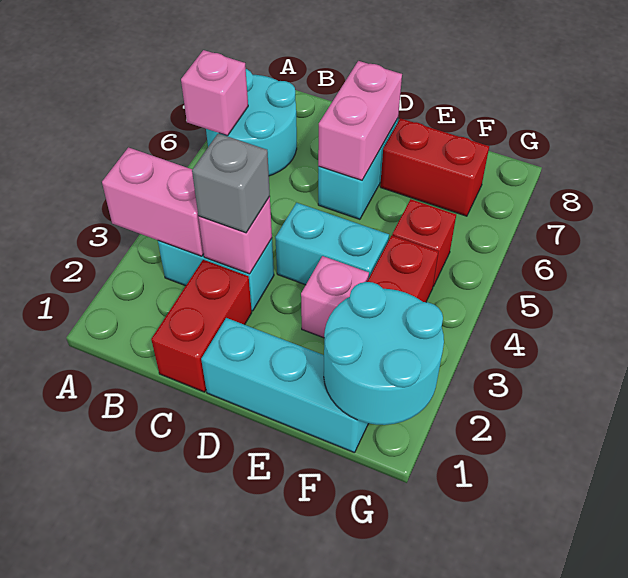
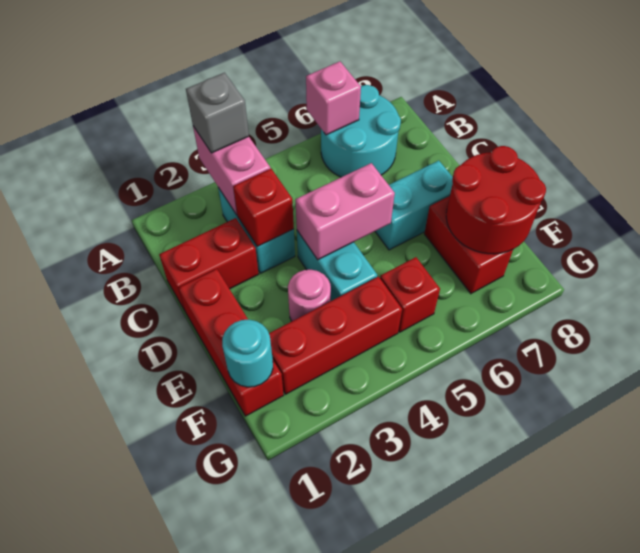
pink 1x1 brick [198,196,272,274] -> red 1x1 brick [233,169,294,247]
grey 1x1 brick [192,133,270,233] -> grey 1x1 brick moved to [186,73,249,153]
cyan 1x3 brick [201,318,369,453] -> red 1x3 brick [179,269,284,416]
pink 1x2 brick [318,61,402,180] -> pink 1x2 brick moved to [295,163,395,260]
pink 1x1 brick [301,256,369,338] -> pink 1x1 round brick [288,270,331,321]
none -> red 2x2 round brick [446,146,546,254]
cyan 2x2 round brick [324,282,444,425] -> cyan 1x1 round brick [222,320,273,387]

